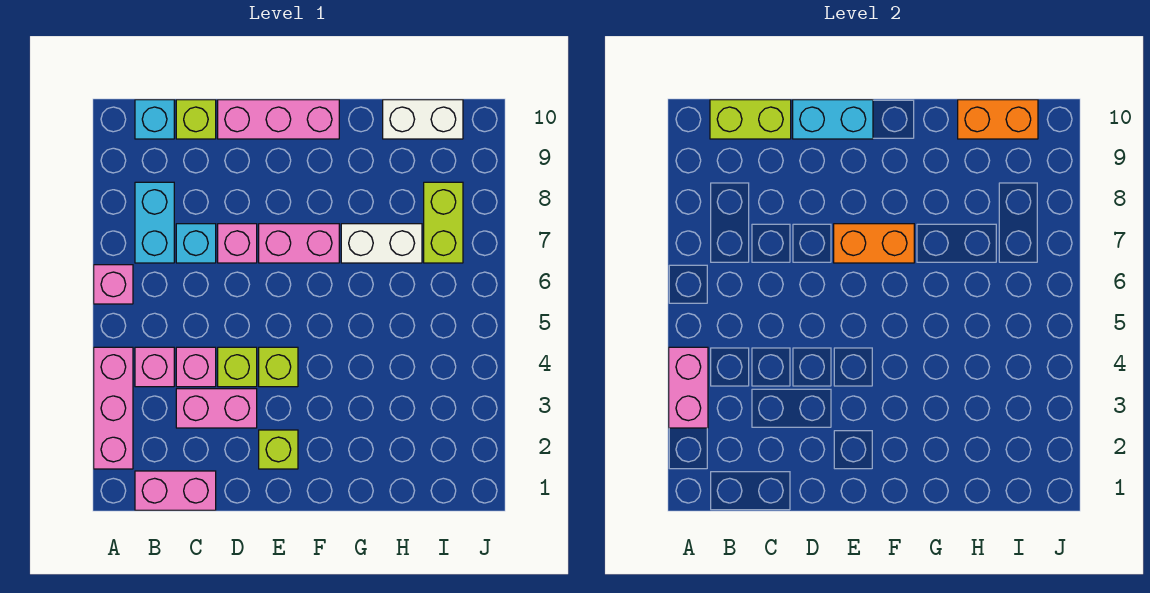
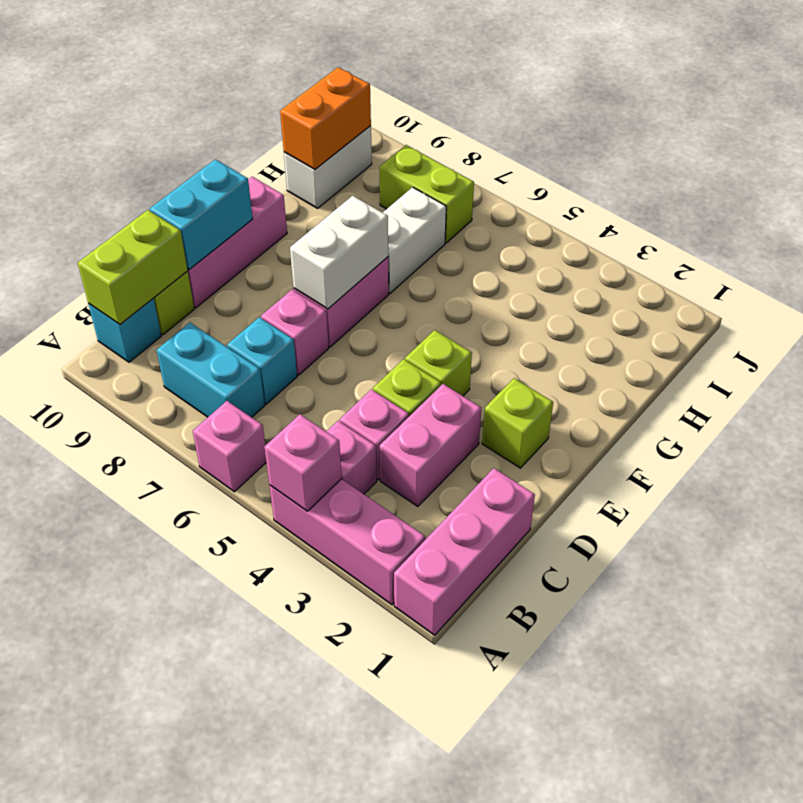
pink 1x2 brick [669,347,708,428] -> pink 1x1 brick [264,414,342,511]
pink 1x2 brick [135,471,216,510] -> pink 1x3 brick [394,468,535,635]
orange 1x2 brick [834,224,914,263] -> white 1x2 brick [290,196,388,309]

